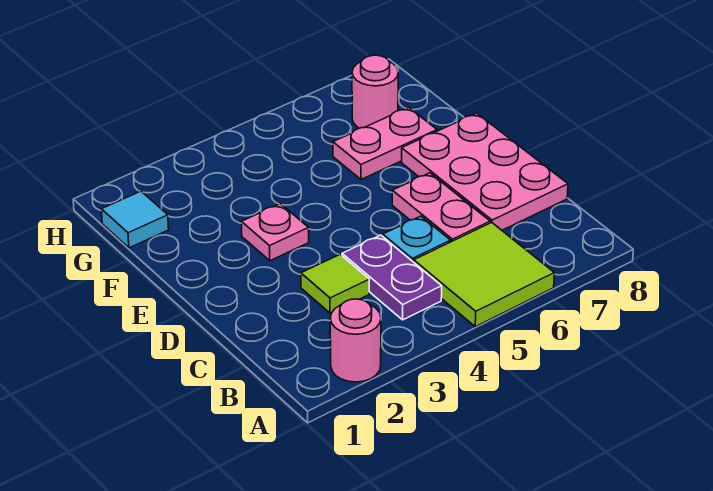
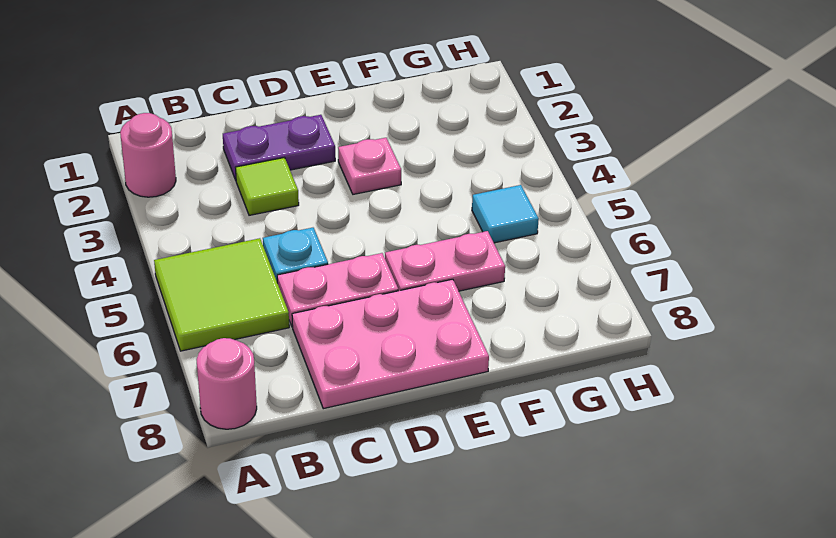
purple 1x2 plate [342,235,442,320] -> purple 1x2 plate moved to [223,115,335,180]
pink 1x2 plate [333,107,437,179] -> pink 1x2 plate turned to [385,231,505,291]
cyan 1x1 tile [101,191,169,248] -> cyan 1x1 tile moved to [472,185,539,243]
pink 1x1 round brick [352,55,398,128] -> pink 1x1 round brick moved to [196,338,257,429]

